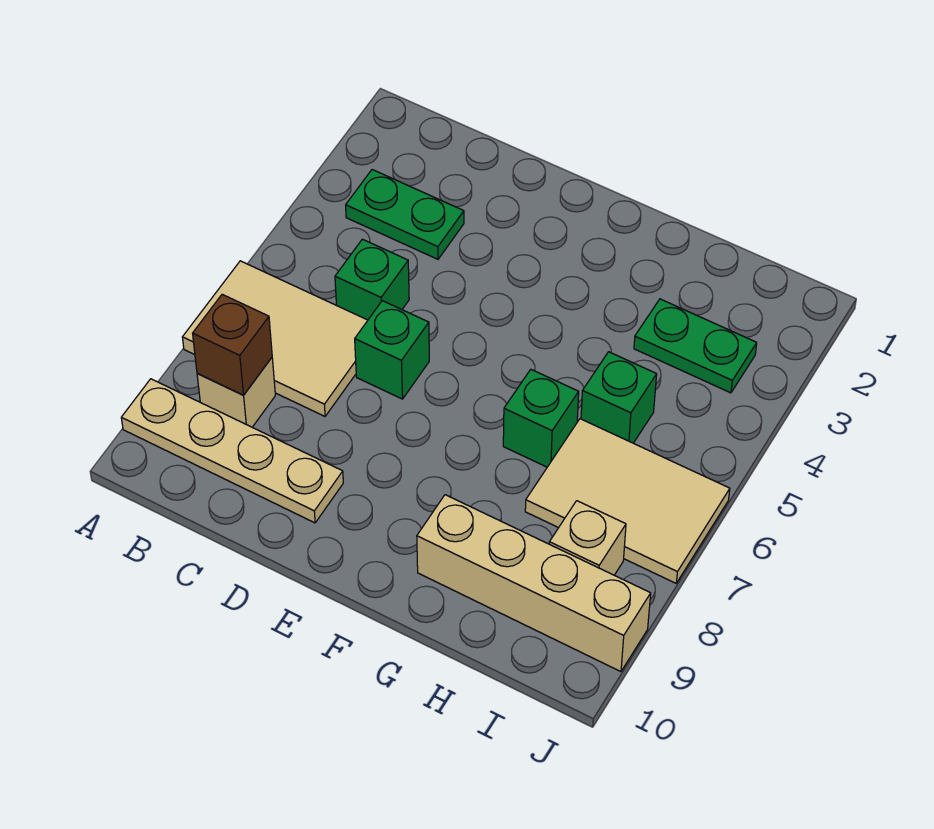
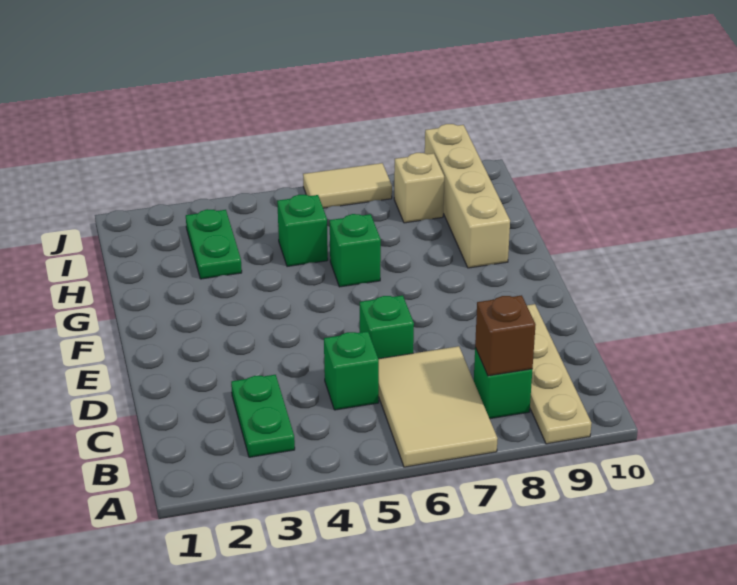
tan 1x1 brick [197,358,275,427] -> green 1x1 brick [474,348,532,419]
tan 2x3 tile [525,419,730,583] -> tan 1x2 tile [303,163,392,208]

